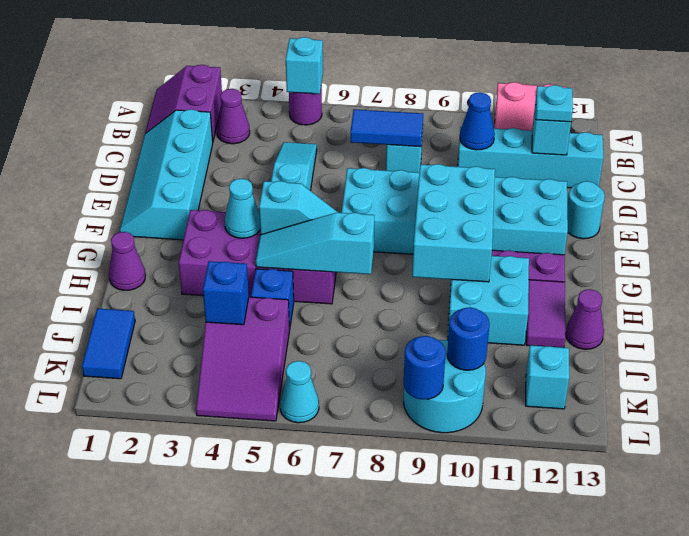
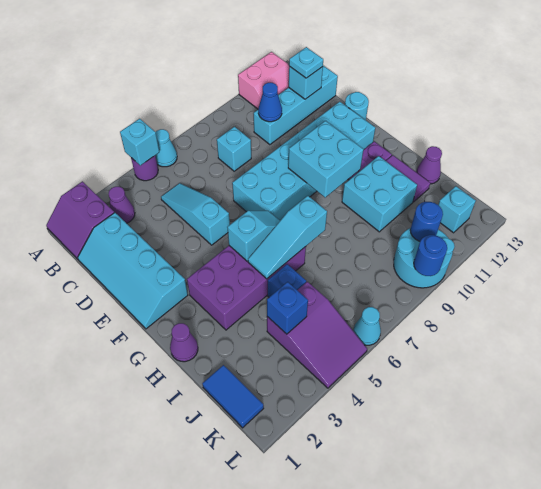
blue 1x2 tile [350,109,423,147] -> none
cyan 2x3 brick [412,164,495,282] -> cyan 2x2 brick [288,121,363,197]
cyan 1x1 cone [225,179,260,238] -> cyan 1x1 cone moved to [155,129,177,167]

